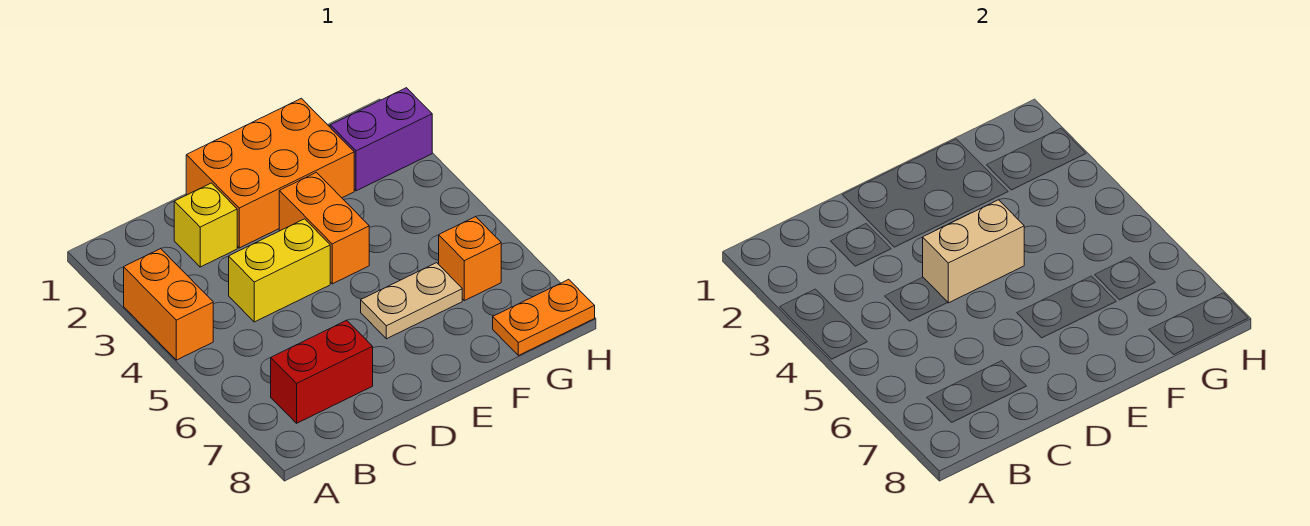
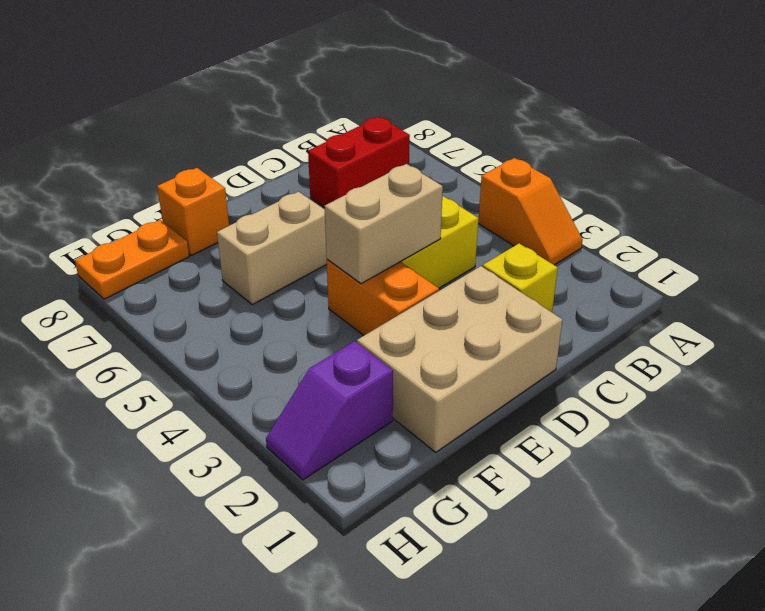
orange 1x2 brick [124,249,213,360] -> orange 1x2 slope [478,158,582,265]
orange 2x3 brick [186,98,354,248] -> tan 2x3 brick [357,266,562,452]
tan 1x2 plate [361,263,462,339] -> tan 1x2 brick [217,192,327,305]
purple 1x2 brick [330,88,432,191] -> purple 1x2 slope [266,341,393,480]
orange 1x1 brick [439,217,501,301] -> orange 1x1 brick moved to [157,168,229,256]

